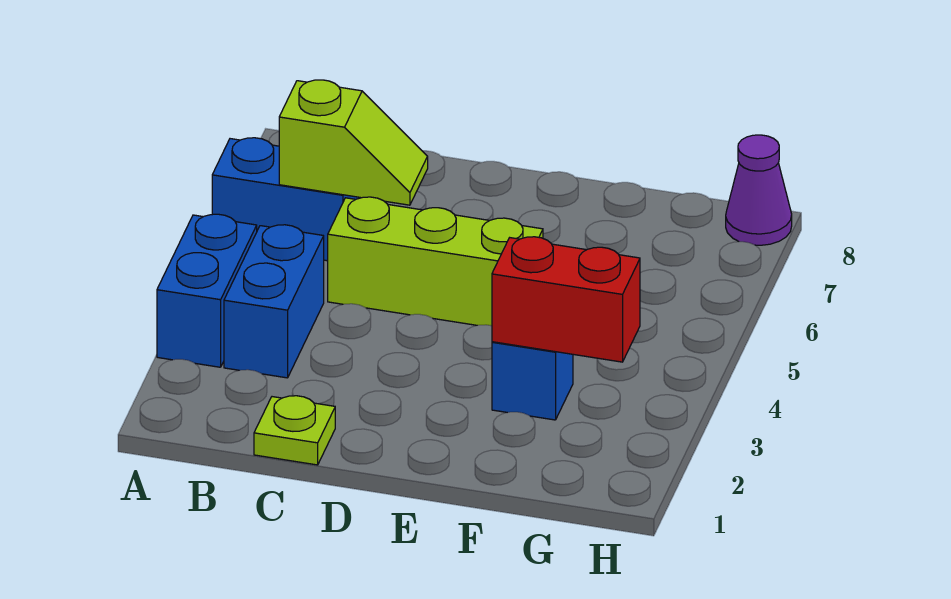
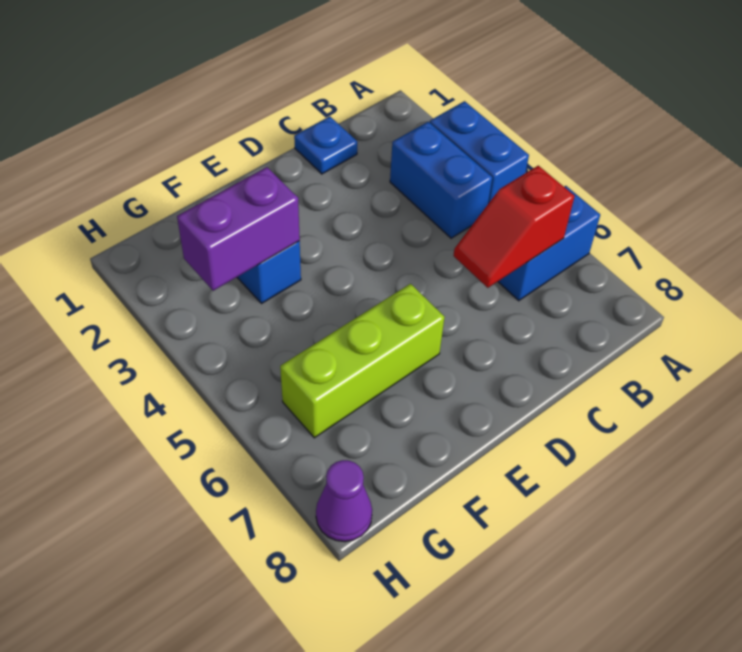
lime 1x2 slope [279,80,428,205] -> red 1x2 slope [454,166,575,288]
lime 1x1 plate [254,396,335,465] -> blue 1x1 plate [294,116,357,174]
lime 1x3 brick [328,197,543,326] -> lime 1x3 brick moved to [280,284,445,438]
red 1x2 brick [492,237,640,362] -> purple 1x2 brick [177,167,300,291]

